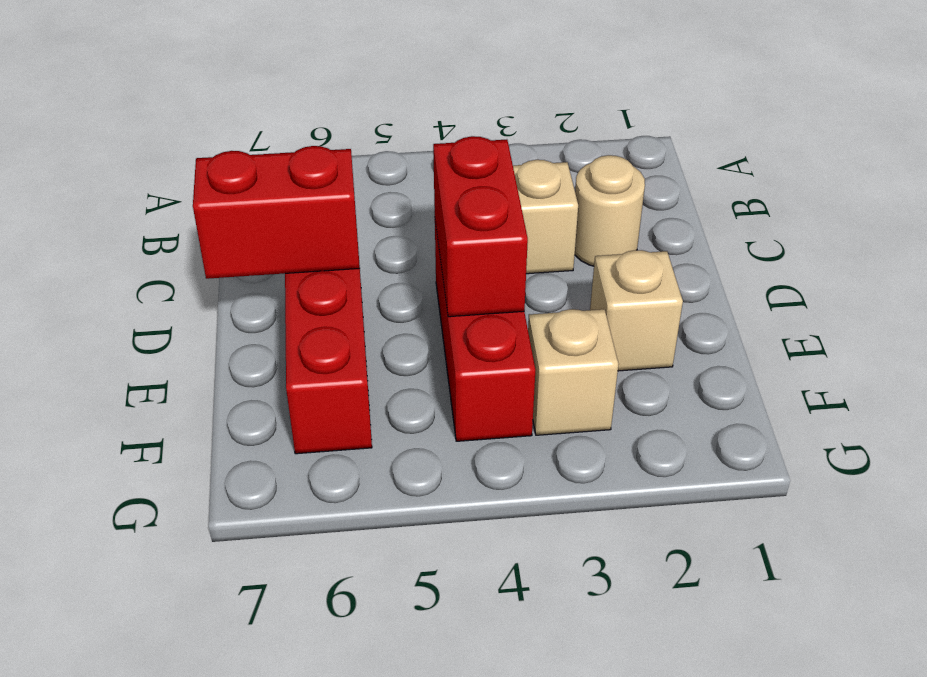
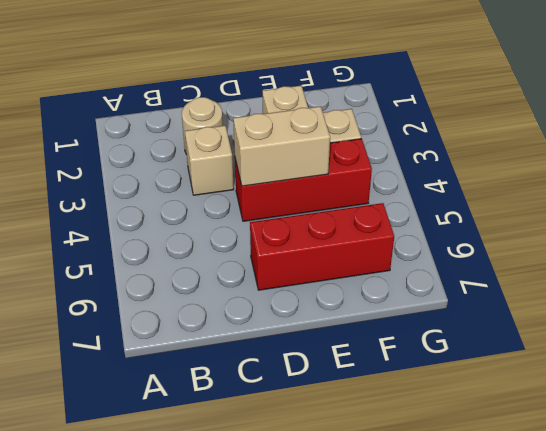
red 1x2 brick [433,136,528,317] -> tan 1x2 brick [233,106,330,186]
red 1x2 brick [193,146,359,279] -> none

